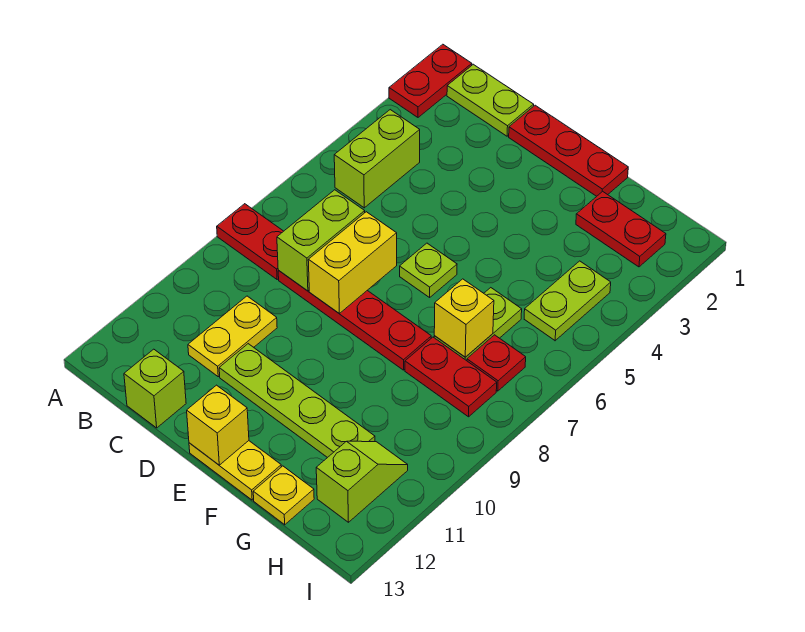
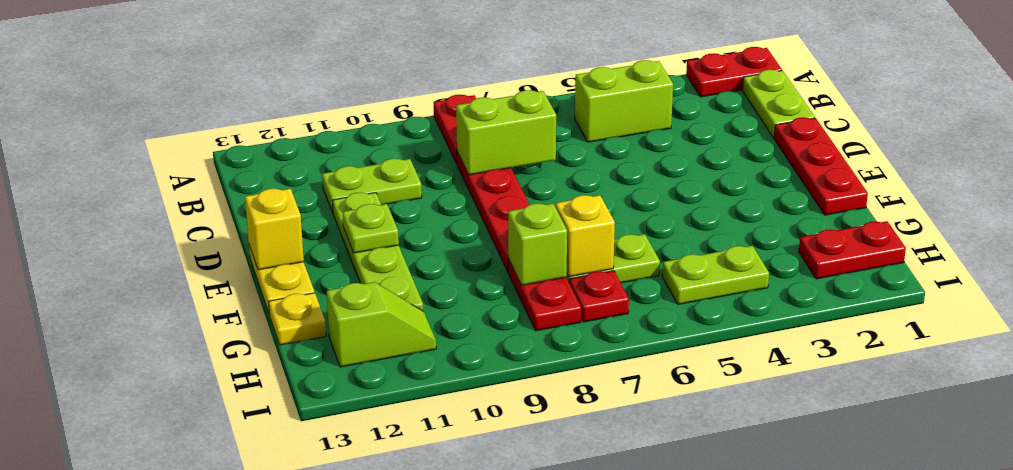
yellow 1x2 plate [188,296,277,377] -> lime 1x2 plate [322,159,422,212]
lime 1x1 brick [124,349,186,428] -> lime 1x1 brick moved to [508,203,567,285]
yellow 1x2 brick [308,212,397,313] -> none
lime 1x1 plate [400,243,457,297] -> lime 1x1 plate moved to [342,204,399,253]
red 1x2 plate [576,191,666,267] -> red 1x2 plate turned to [799,221,906,279]

